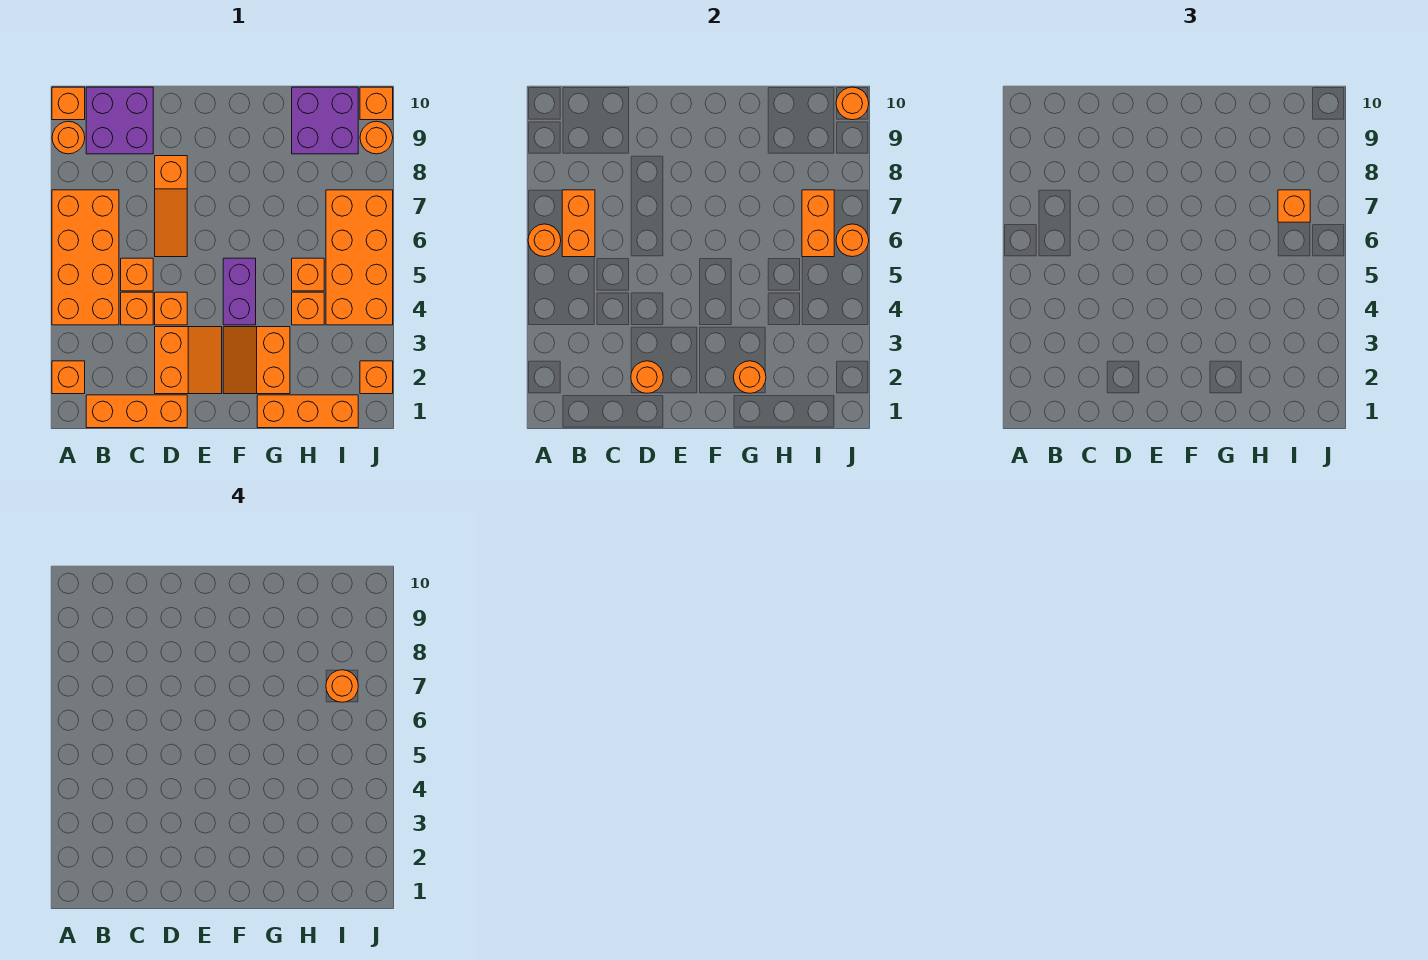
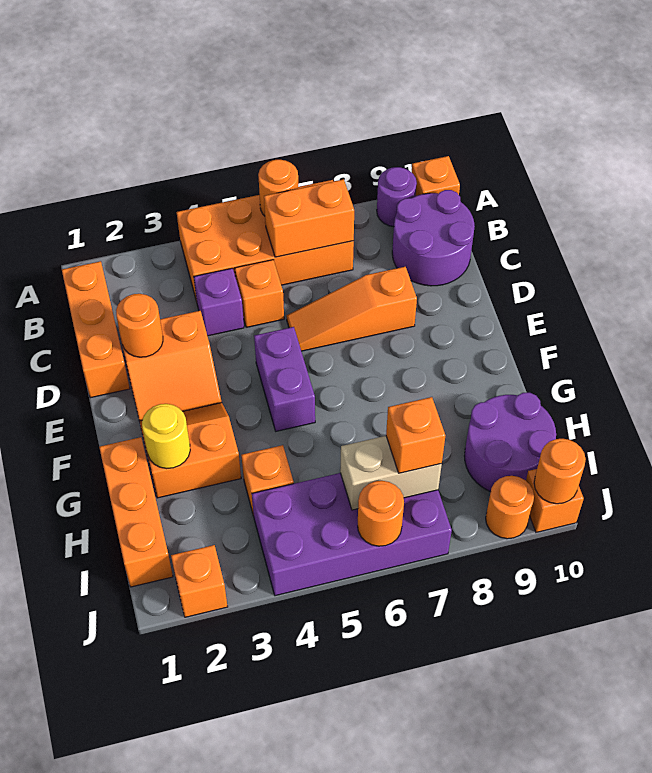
orange 1x1 brick [52,361,85,394] -> none
orange 1x1 round brick [52,121,85,154] -> purple 1x1 round brick [377,167,417,227]
purple 2x2 brick [86,87,153,154] -> purple 2x2 round brick [392,190,475,286]
orange 1x1 brick [121,292,153,325] -> purple 1x1 brick [194,268,244,336]
orange 1x1 brick [155,292,187,325] -> none
purple 1x2 brick [223,258,256,325] -> purple 1x2 brick turned to [254,327,315,431]
orange 1x1 round brick [734,361,766,393] -> yellow 1x1 round brick [142,404,190,469]
orange 1x1 brick [292,258,324,291] -> none
purple 2x2 brick [292,87,358,154] -> purple 2x2 round brick [464,393,556,492]
orange 2x4 brick [326,190,393,325] -> purple 2x4 brick [252,473,452,596]
orange 1x2 brick [802,190,834,257] -> tan 1x2 brick [340,436,442,510]
orange 1x1 round brick [326,670,358,702] -> none

